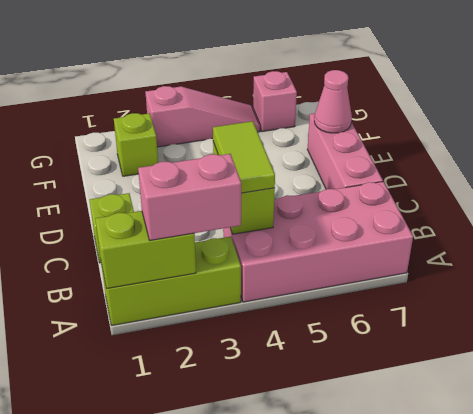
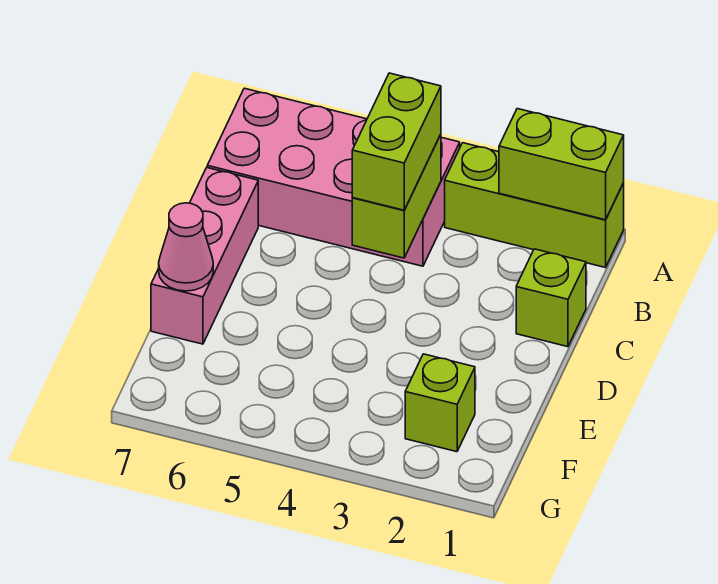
pink 1x2 brick [138,154,241,240] -> none
lime 1x2 tile [213,121,275,193] -> lime 1x2 brick [352,73,441,210]
pink 1x3 slope [145,86,260,147] -> none
pink 1x1 brick [253,71,297,132] -> none

